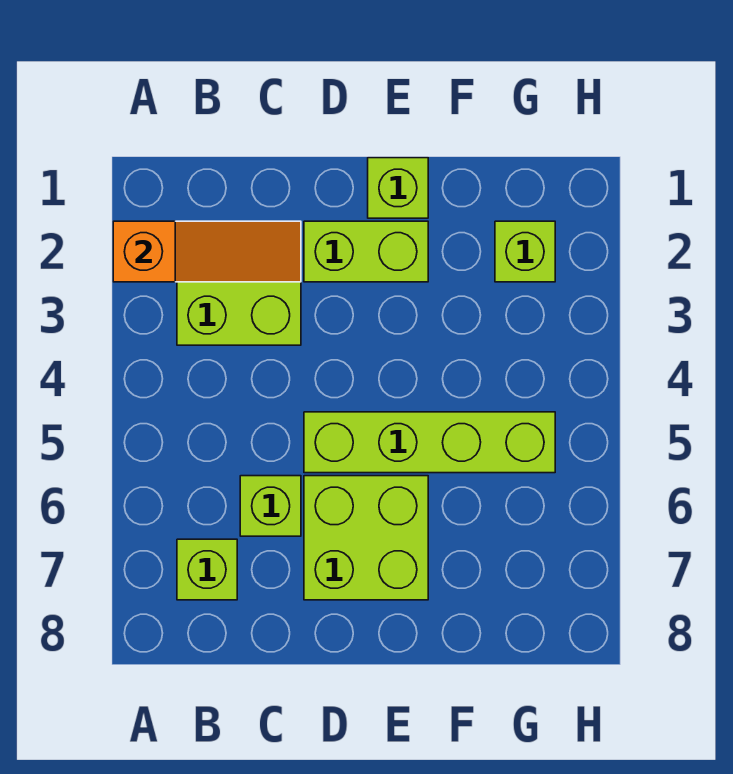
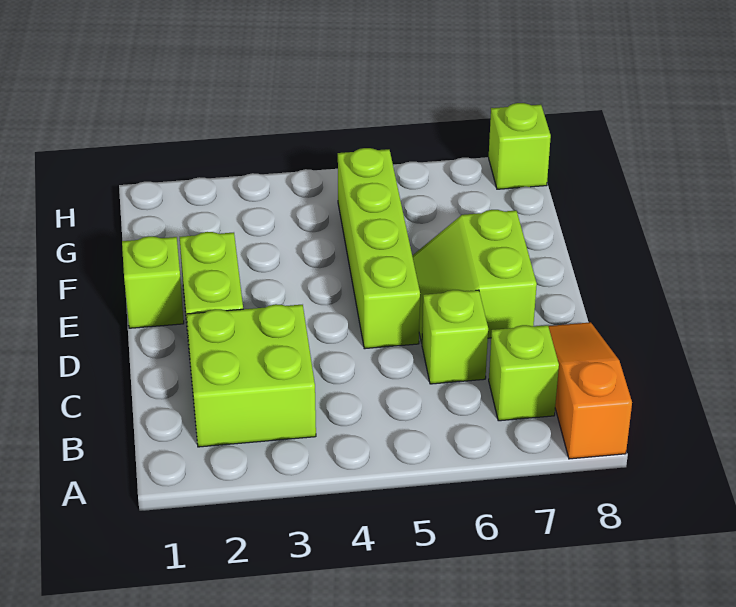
orange 1x3 slope [113,221,301,282] -> orange 1x3 slope moved to [548,322,632,459]
lime 2x2 brick [304,476,428,600] -> lime 2x2 slope [412,210,537,343]
lime 1x1 brick [495,221,555,282] -> lime 1x1 brick moved to [489,103,551,189]

